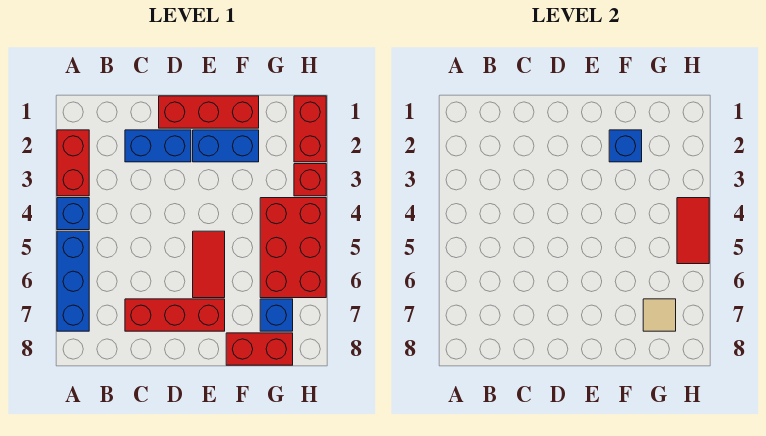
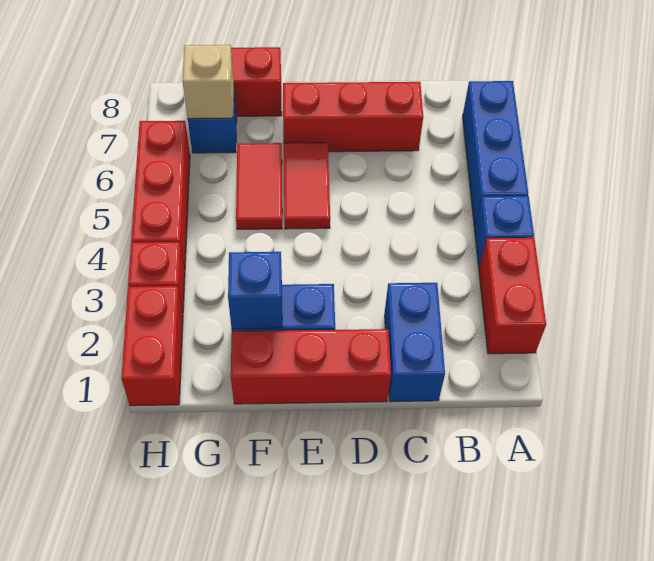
blue 1x2 brick [125,130,191,162] -> blue 1x2 brick turned to [385,283,445,402]
red 2x3 brick [260,198,326,298] -> red 1x3 brick [131,121,190,270]
tan 1x1 tile [643,299,676,331] -> tan 1x1 brick [183,45,234,119]
red 1x2 tile [677,198,709,264] -> red 1x2 tile moved to [236,143,282,229]

